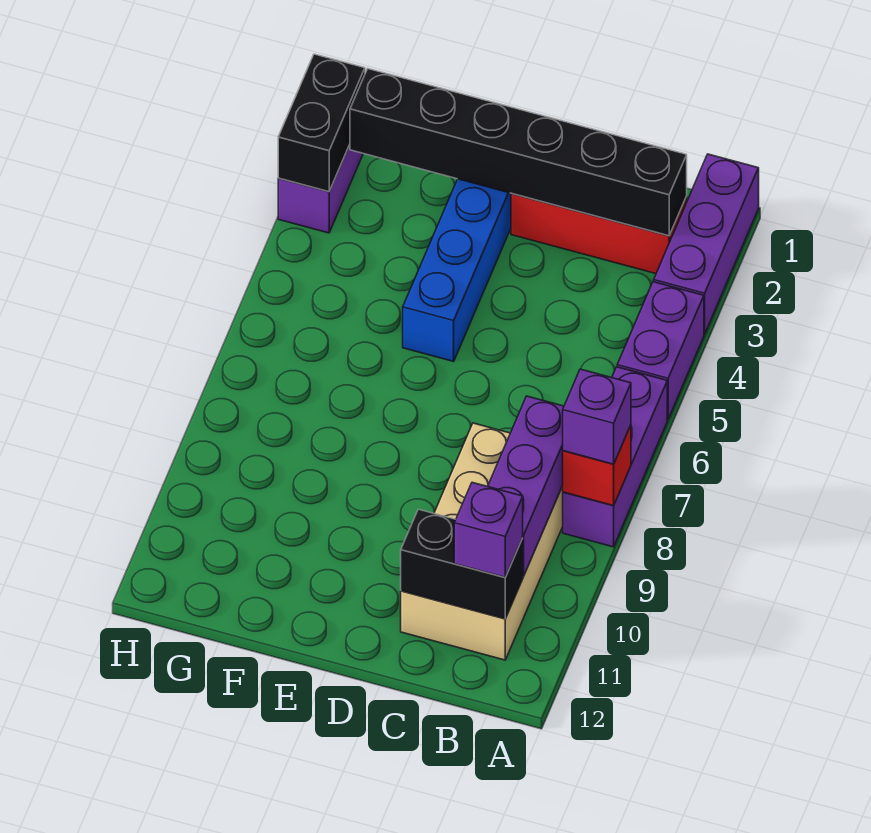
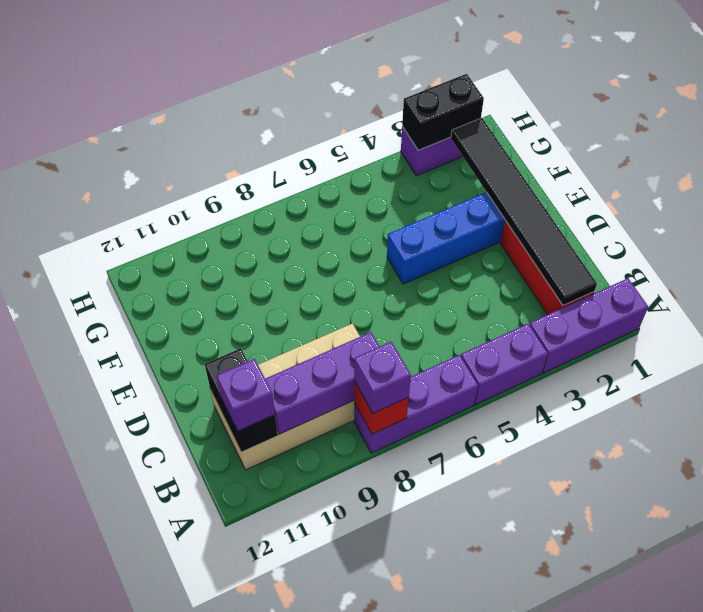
black 1x6 brick [350,69,687,236] -> black 1x6 tile [451,118,597,305]

